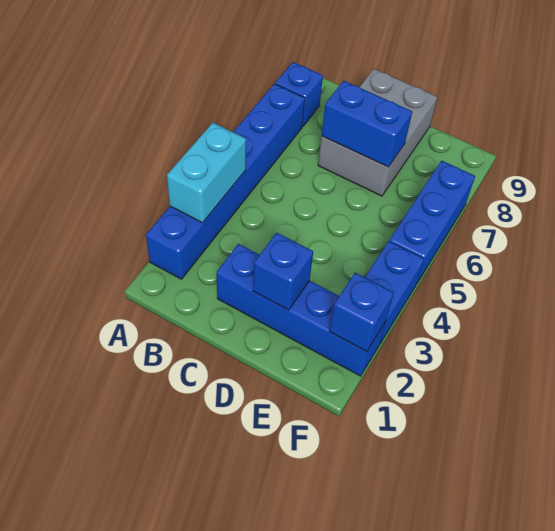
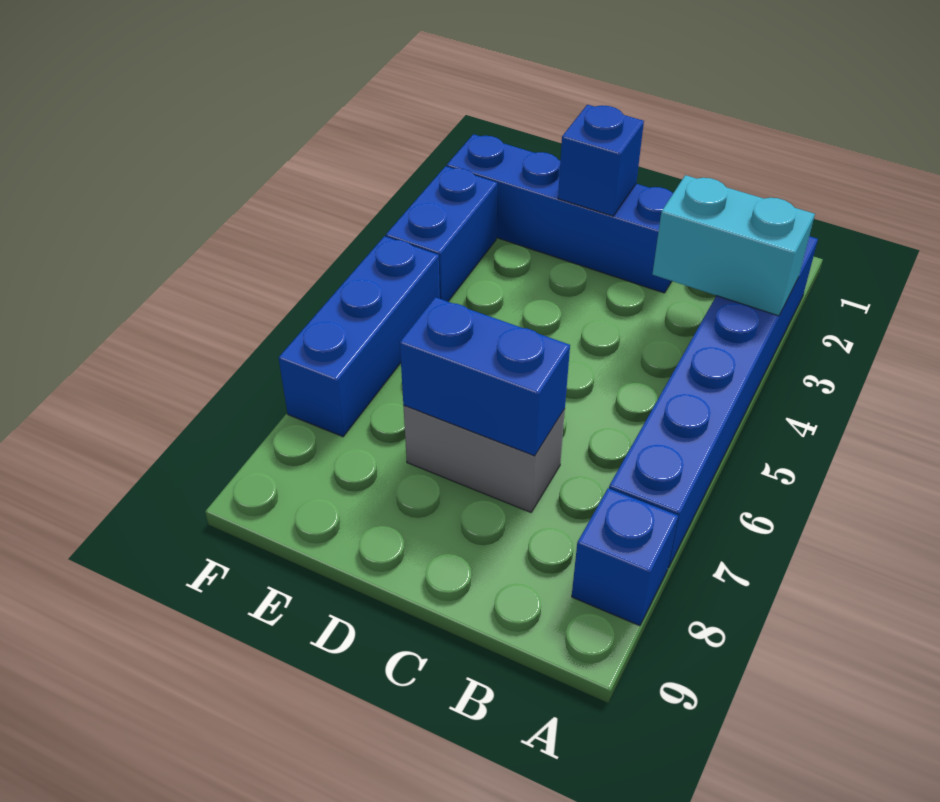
cyan 1x2 brick [167,123,246,223] -> cyan 1x2 brick turned to [653,175,815,316]
grey 2x3 brick [318,69,437,196] -> grey 1x2 brick [403,406,565,512]
blue 1x1 brick [329,273,394,352] -> none

